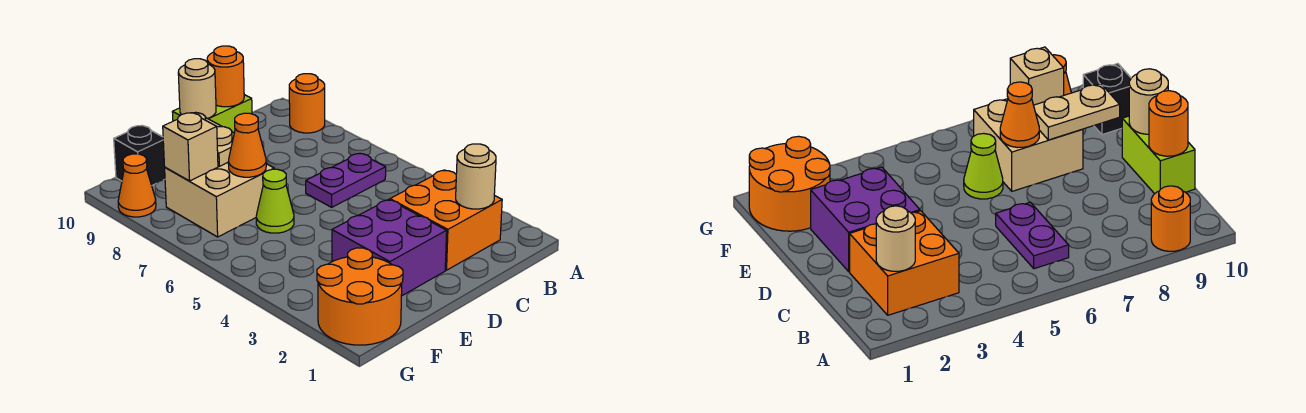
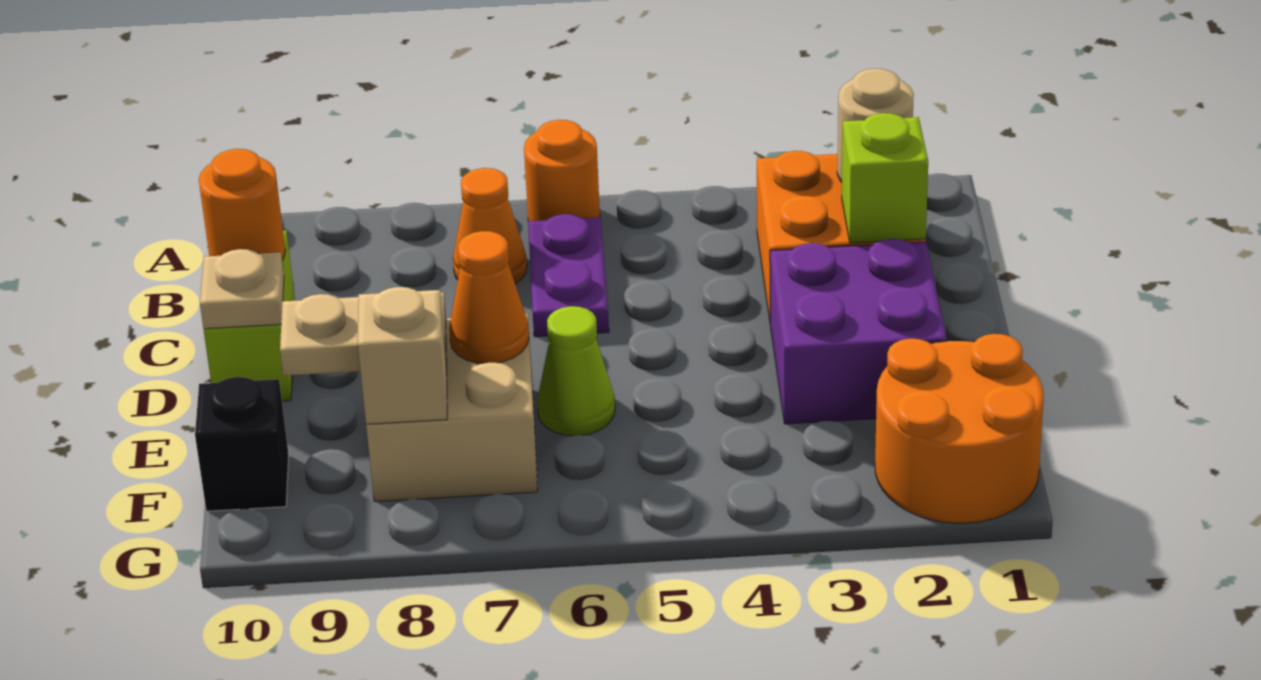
orange 1x1 round brick [289,74,325,133] -> orange 1x1 round brick moved to [524,120,600,221]
none -> lime 1x1 brick [842,113,928,243]
tan 1x1 round brick [178,59,216,118] -> tan 1x1 plate [200,249,284,329]
orange 1x1 cone [118,154,156,217] -> orange 1x1 cone moved to [453,168,527,284]

